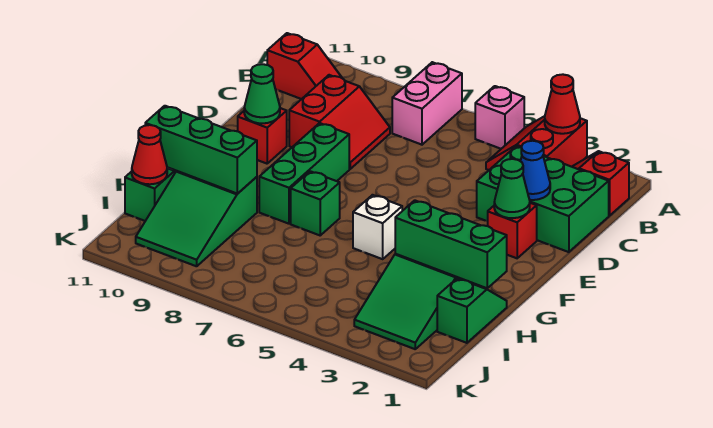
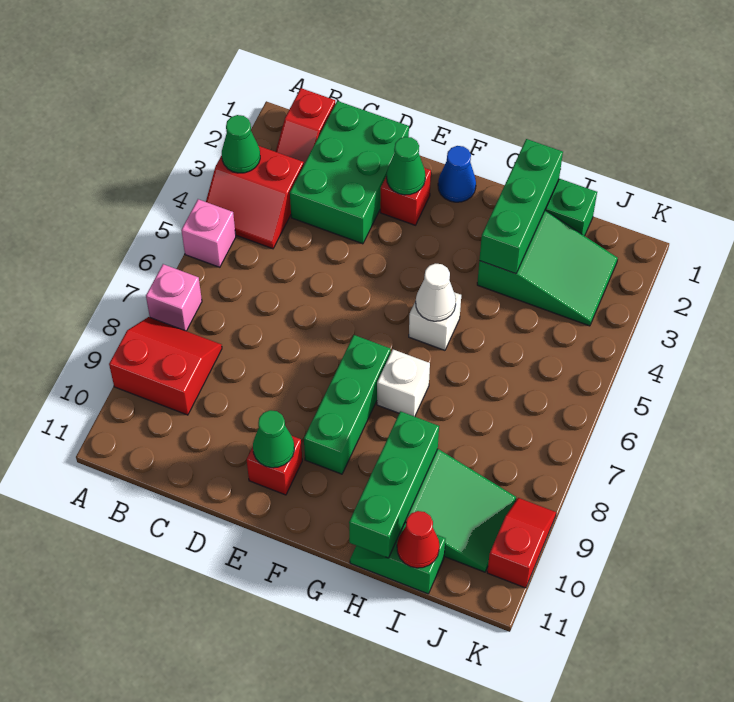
red 1x1 cone [545,74,580,134] -> green 1x1 cone [222,115,260,173]
pink 1x2 brick [392,62,462,145] -> pink 1x1 brick [146,264,202,331]
red 1x2 slope [267,33,342,99] -> red 1x2 slope moved to [487,498,556,588]
red 2x2 slope [289,75,390,169] -> red 2x2 slope moved to [109,317,222,415]
blue 1x1 cone [521,141,550,200] -> blue 1x1 cone moved to [438,146,476,202]
green 1x3 brick [259,123,349,224] -> green 1x3 brick turned to [304,335,391,474]
none -> white 1x1 cone [416,264,456,321]
green 1x1 brick [291,171,340,235] -> white 1x1 brick [377,350,430,417]

